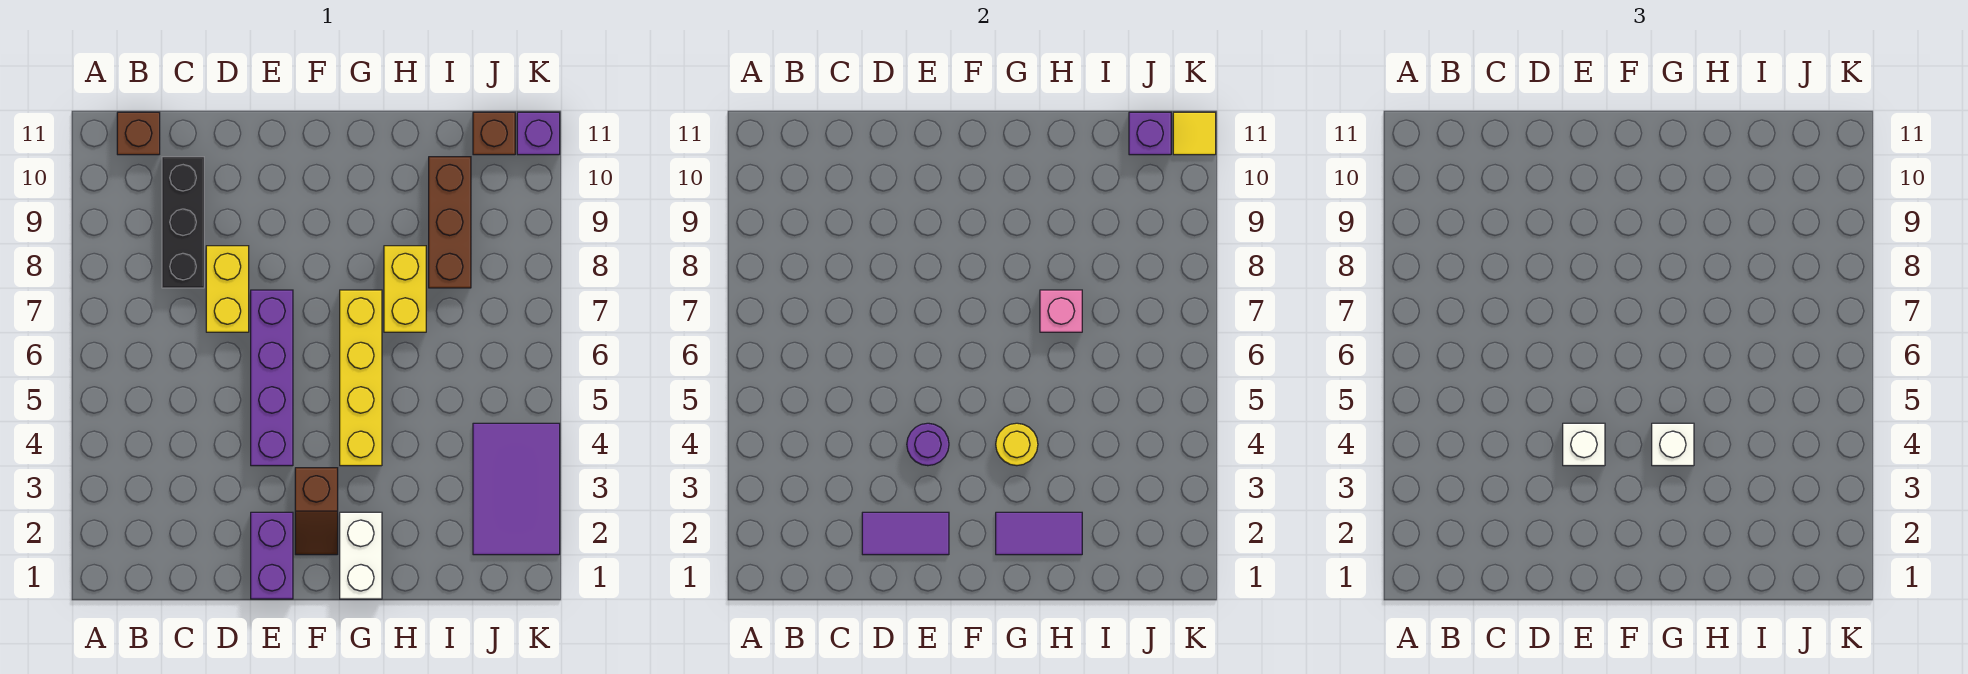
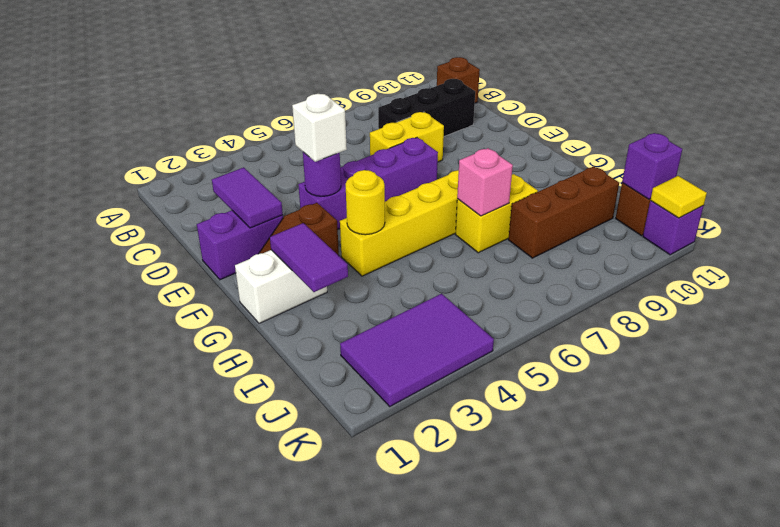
white 1x1 brick [1652,423,1694,466] -> none

